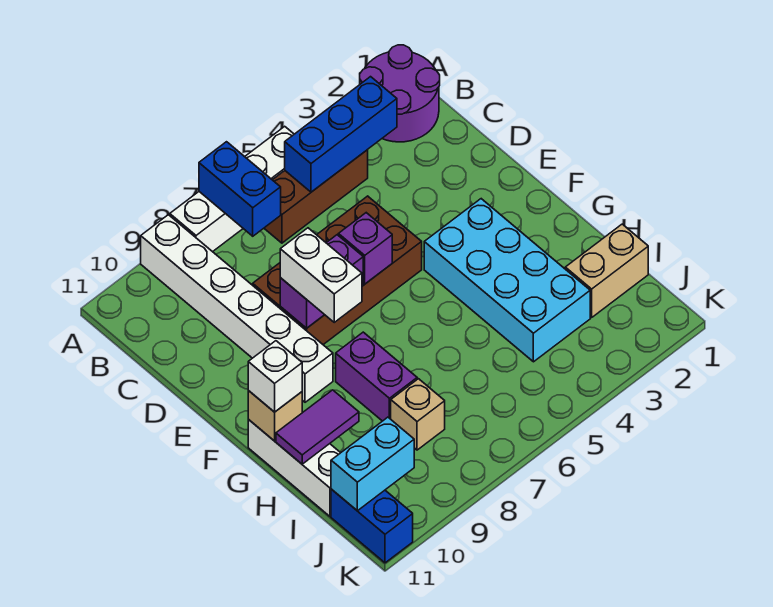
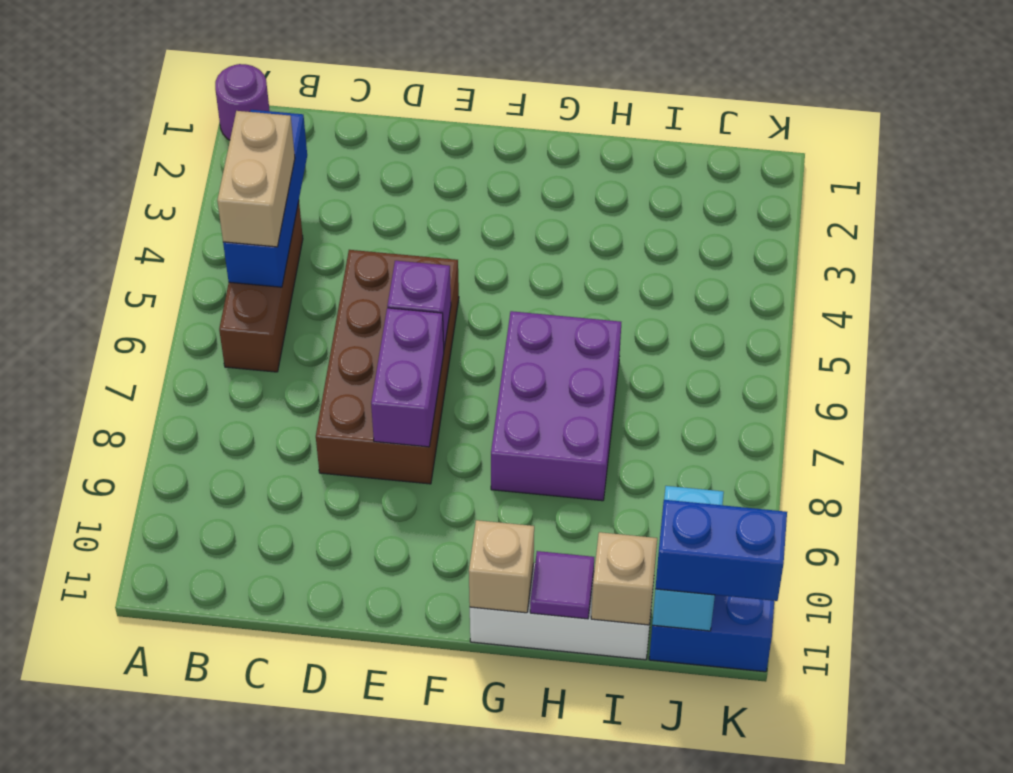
purple 2x2 round brick [360,45,440,142] -> purple 1x1 round brick [215,64,270,140]
white 1x4 brick [170,126,294,252] -> none
blue 1x2 brick [199,142,281,236] -> blue 1x2 brick moved to [655,500,787,601]
white 1x6 brick [141,215,333,402] -> none
white 1x2 brick [280,228,362,322] -> none
cyan 2x4 brick [424,199,590,362] -> none
purple 1x2 brick [336,332,417,421] -> purple 2x3 brick [491,311,621,501]
white 1x1 brick [248,341,302,412] -> none
purple 1x2 tile [276,390,359,464] -> purple 1x1 tile [530,551,594,619]
tan 1x2 brick [565,224,648,317] -> tan 1x2 brick moved to [217,111,295,247]
tan 1x1 brick [391,379,445,450] -> tan 1x1 brick moved to [591,532,657,625]

